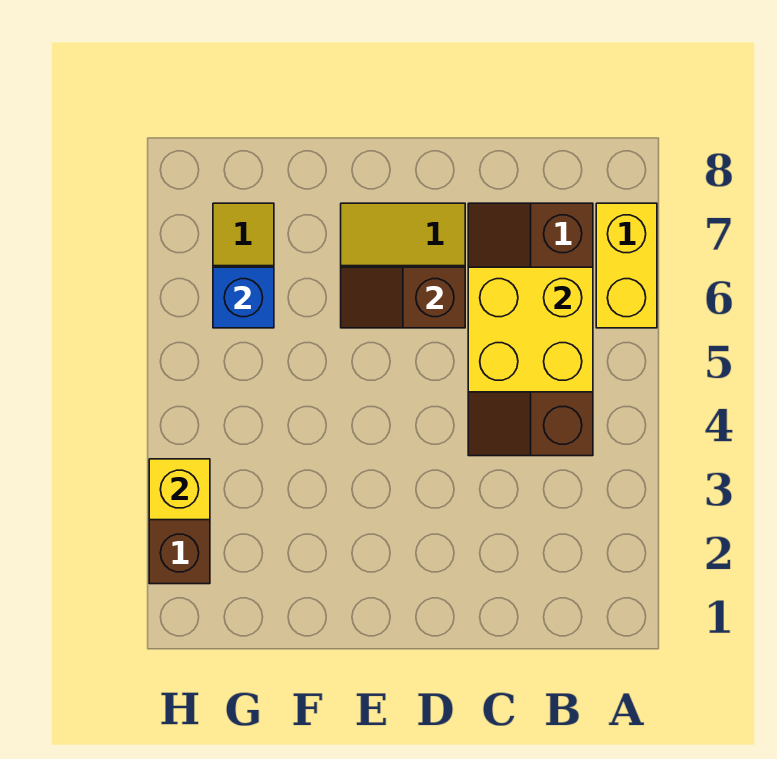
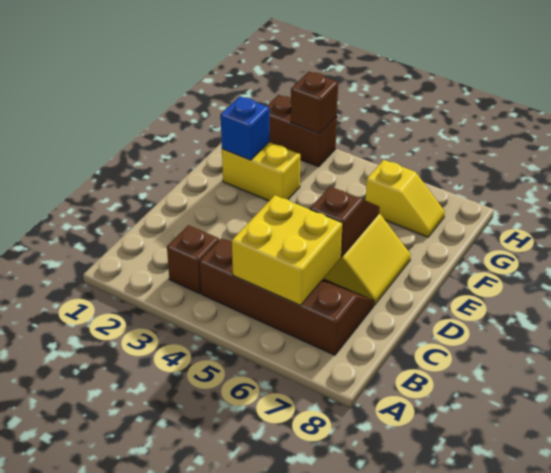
yellow 1x2 brick [596,203,657,328] -> yellow 1x2 brick moved to [222,142,300,201]
none -> brown 1x1 brick [167,225,219,293]
blue 1x1 brick [213,267,274,328] -> blue 1x1 brick moved to [221,96,270,160]
yellow 1x1 brick [149,459,210,520] -> brown 1x1 brick [291,72,338,134]

